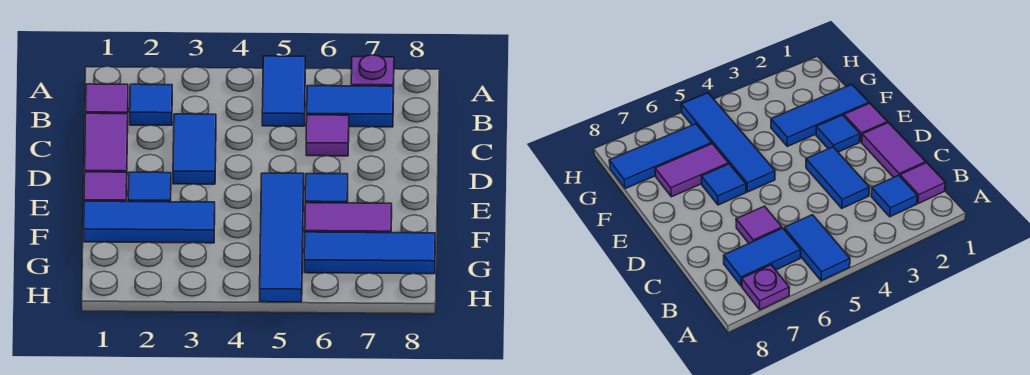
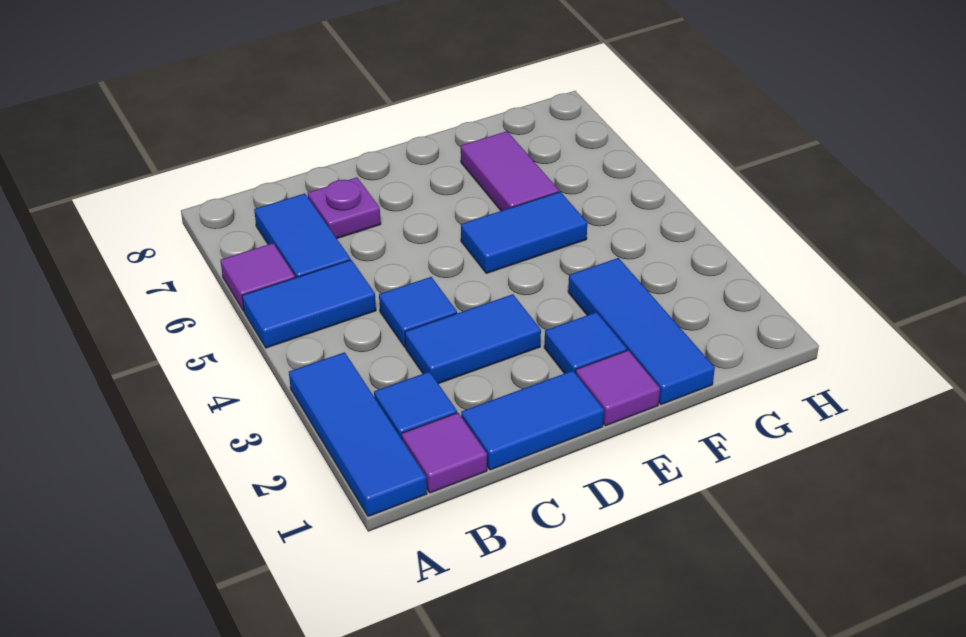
purple 1x1 plate [351,55,394,94] -> purple 1x1 plate moved to [308,177,381,238]
purple 1x2 tile [85,113,128,172] -> blue 1x2 tile [461,371,604,470]
purple 1x1 tile [306,115,349,156] -> purple 1x1 tile moved to [220,243,295,311]
blue 1x4 tile [260,173,304,302] -> blue 1x2 tile [461,192,587,273]
blue 1x1 tile [305,174,348,203] -> blue 1x1 tile moved to [379,277,457,347]
blue 1x3 tile [304,232,435,274] -> blue 1x3 tile moved to [289,352,427,517]

